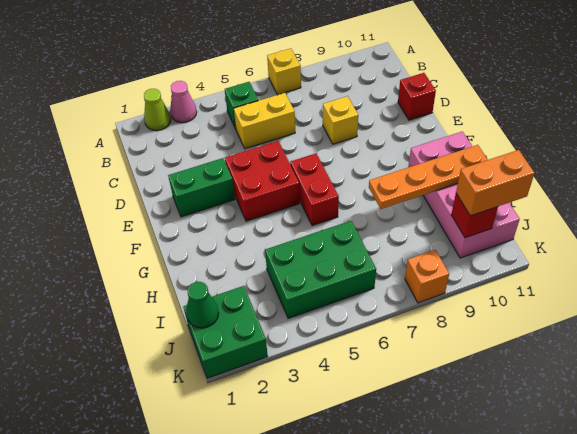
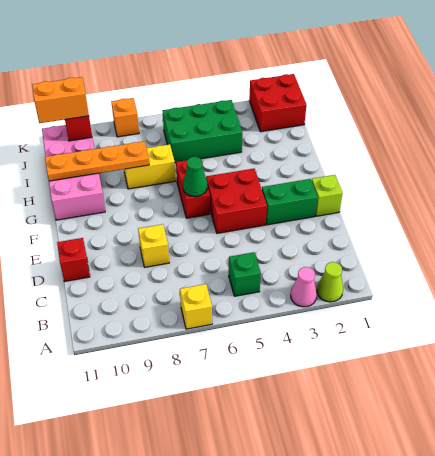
yellow 1x2 brick [234,93,295,149] -> yellow 1x2 brick moved to [124,144,176,189]
none -> lime 1x1 brick [312,175,343,216]
green 2x2 brick [183,286,268,378] -> red 2x2 brick [249,74,306,132]
green 1x1 cone [186,282,219,328] -> green 1x1 cone moved to [183,157,207,197]

